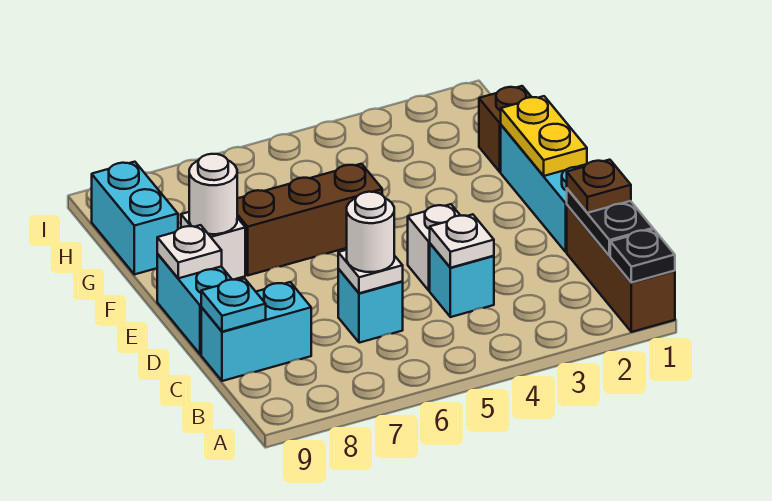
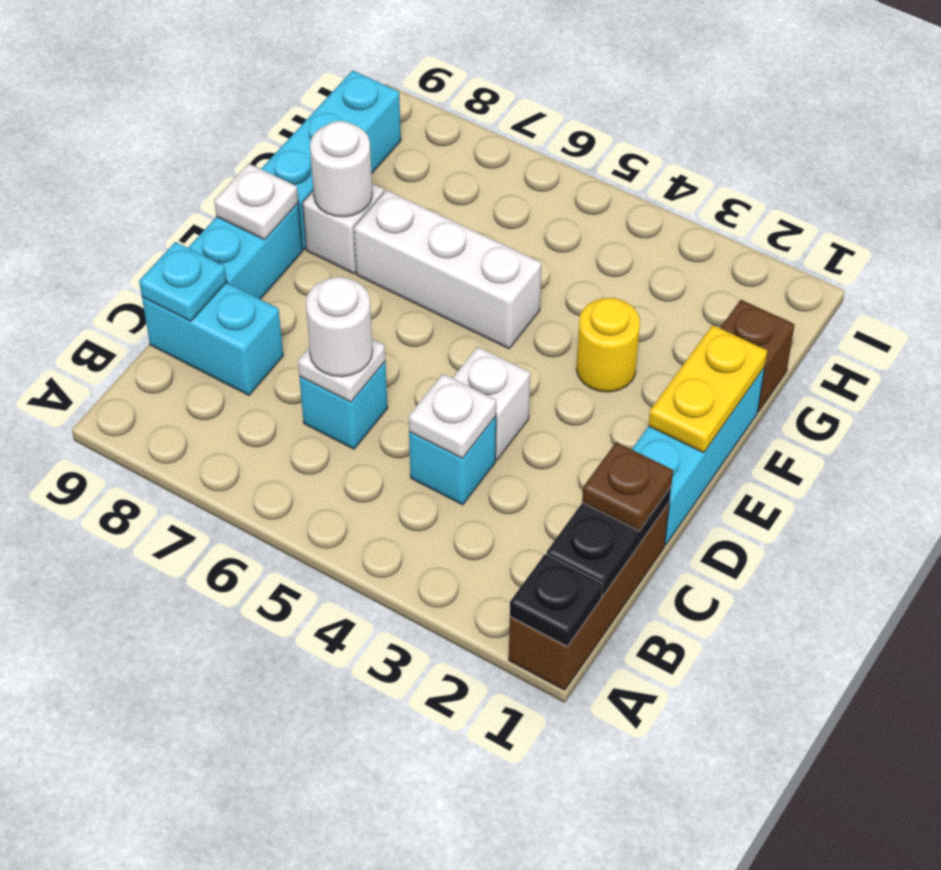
none -> yellow 1x1 round brick [577,298,640,392]
brown 1x3 brick [237,164,382,275] -> white 1x3 brick [354,190,541,349]
cyan 1x2 brick [92,162,178,274] -> cyan 1x3 brick [261,70,401,250]

